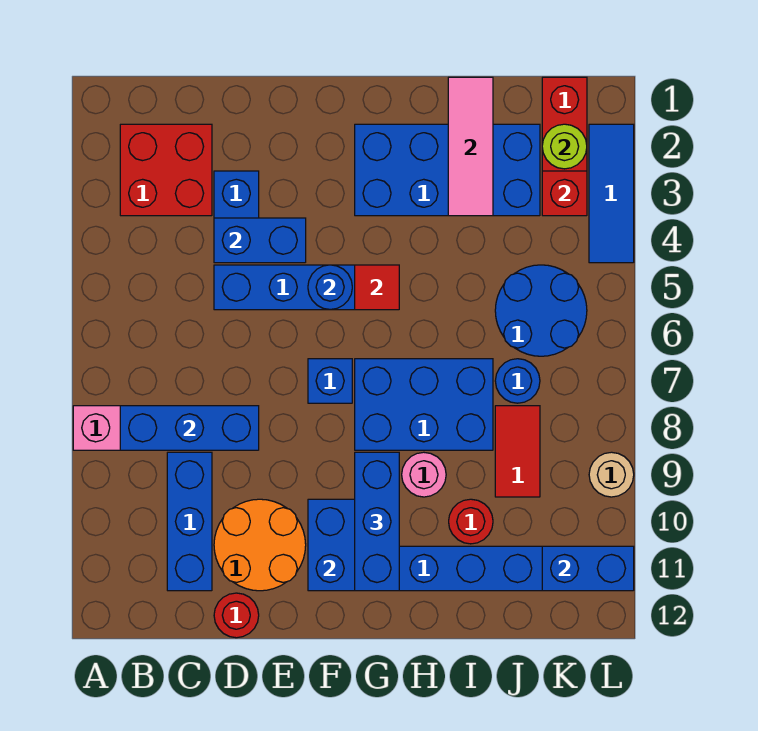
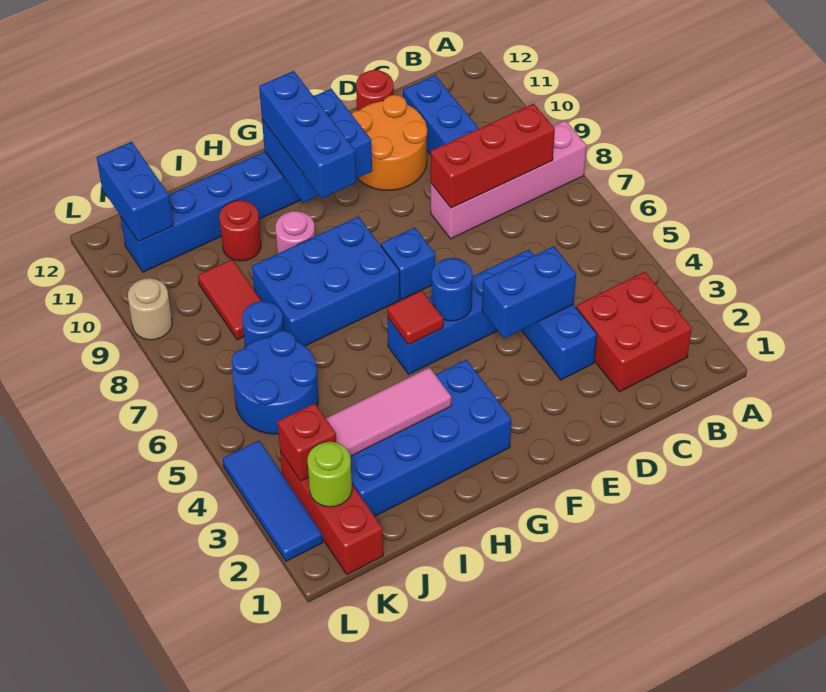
blue 1x3 brick [120,406,259,450] -> red 1x3 brick [431,104,555,208]
pink 1x3 tile [448,77,493,216] -> pink 1x3 tile turned to [326,368,451,456]
blue 1x2 brick [542,546,634,591] -> blue 1x2 brick turned to [97,142,173,242]

